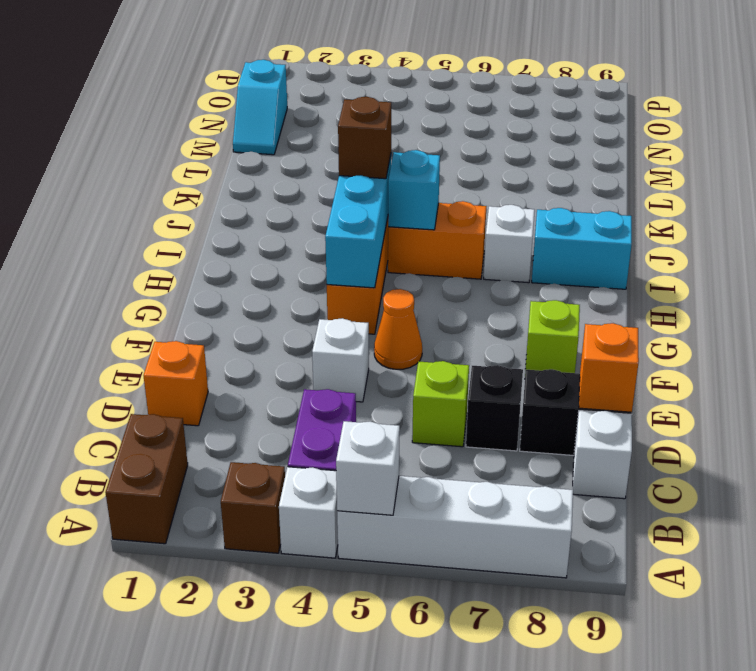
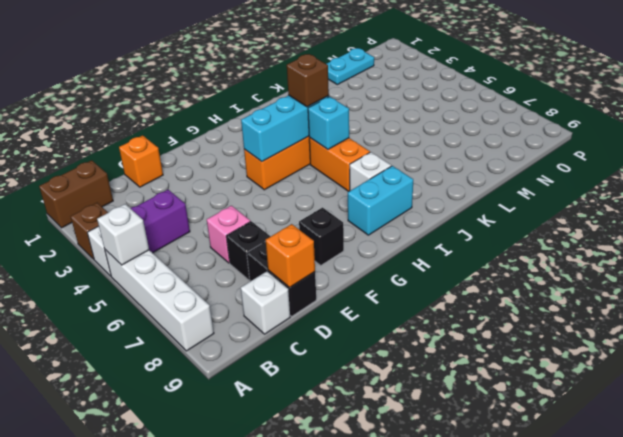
lime 1x1 brick [412,361,469,447] -> pink 1x1 brick [207,206,250,263]
white 1x1 brick [312,318,369,402] -> none
orange 1x1 cone [374,289,422,369] -> none
lime 1x1 brick [525,300,580,373] -> black 1x1 brick [299,208,344,265]
cyan 1x2 brick [532,208,632,289] -> cyan 1x2 brick turned to [348,166,413,235]
cyan 1x2 slope [233,60,287,155] -> cyan 1x2 plate [327,48,374,85]

